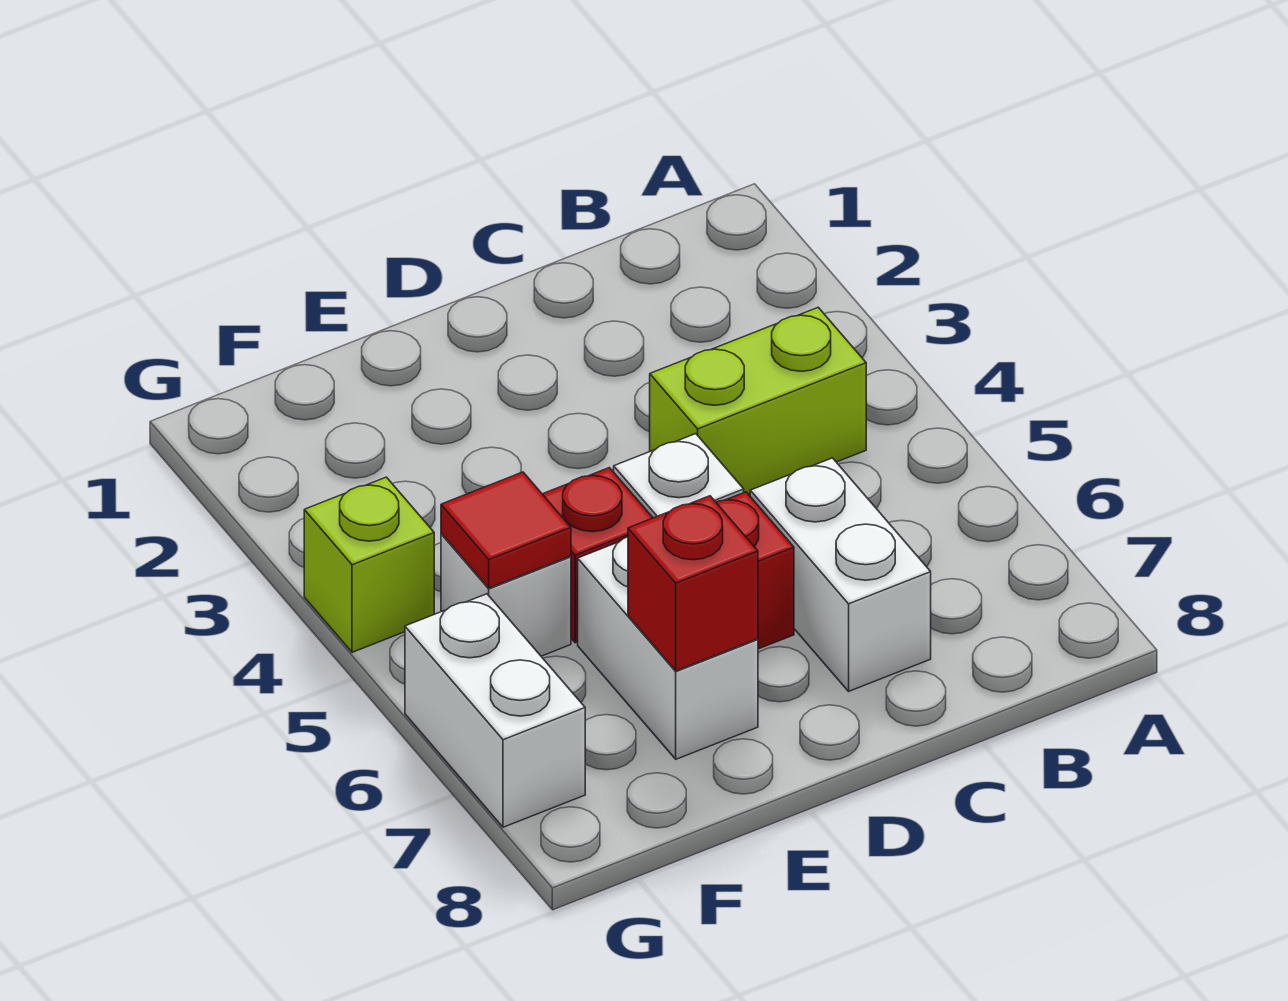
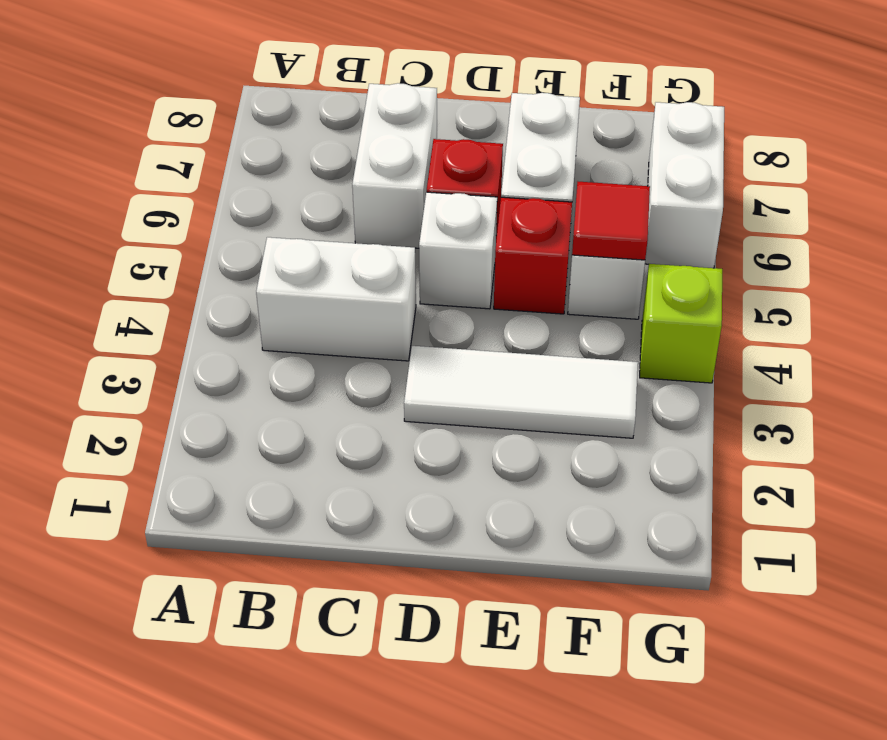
lime 1x2 brick [650,308,866,496] -> white 1x2 brick [256,237,416,361]
none -> white 1x3 tile [404,346,638,438]
red 1x1 brick [628,496,758,671] -> none

